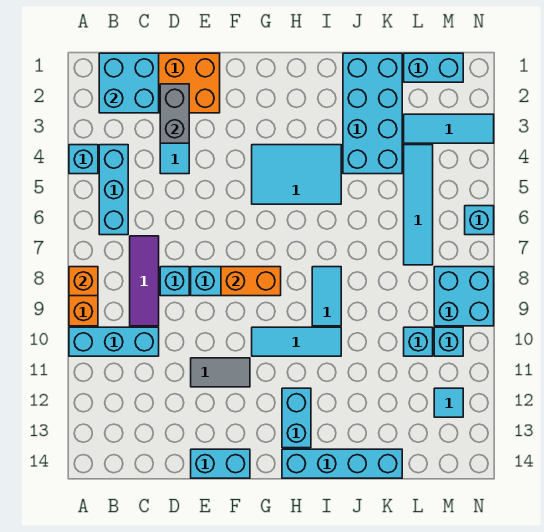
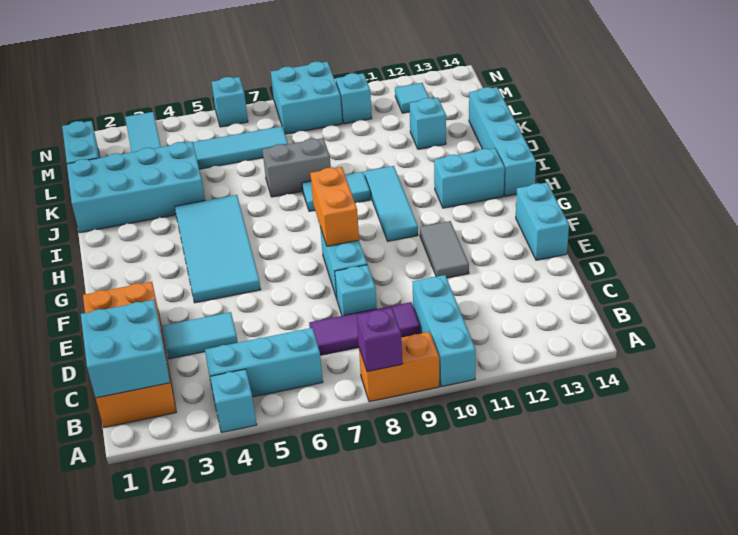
orange 1x1 brick [69,267,98,296] -> purple 1x1 brick [357,308,402,372]
grey 1x2 brick [160,84,189,143] -> grey 1x2 brick moved to [262,138,331,197]
cyan 2x3 tile [252,145,341,204] -> cyan 2x4 tile [175,195,261,303]
cyan 1x1 brick [404,327,433,356] -> cyan 1x1 brick moved to [410,98,446,149]

